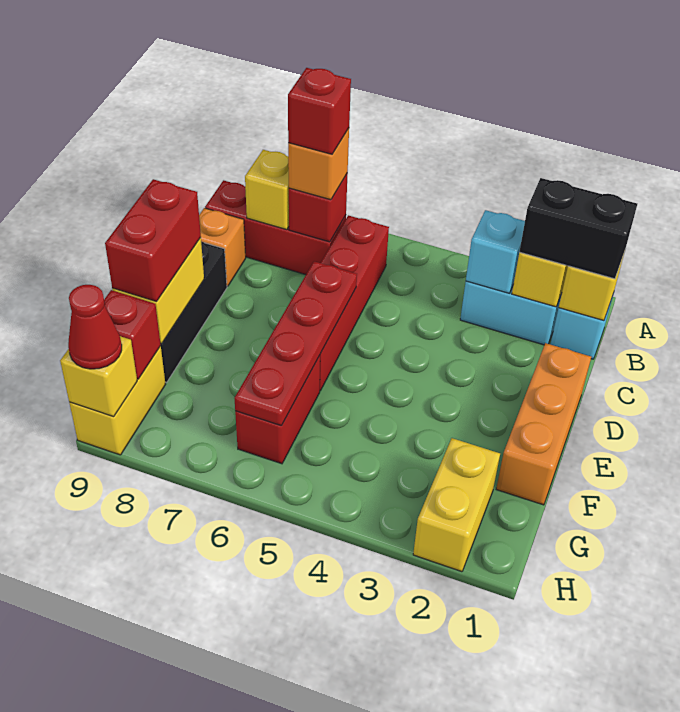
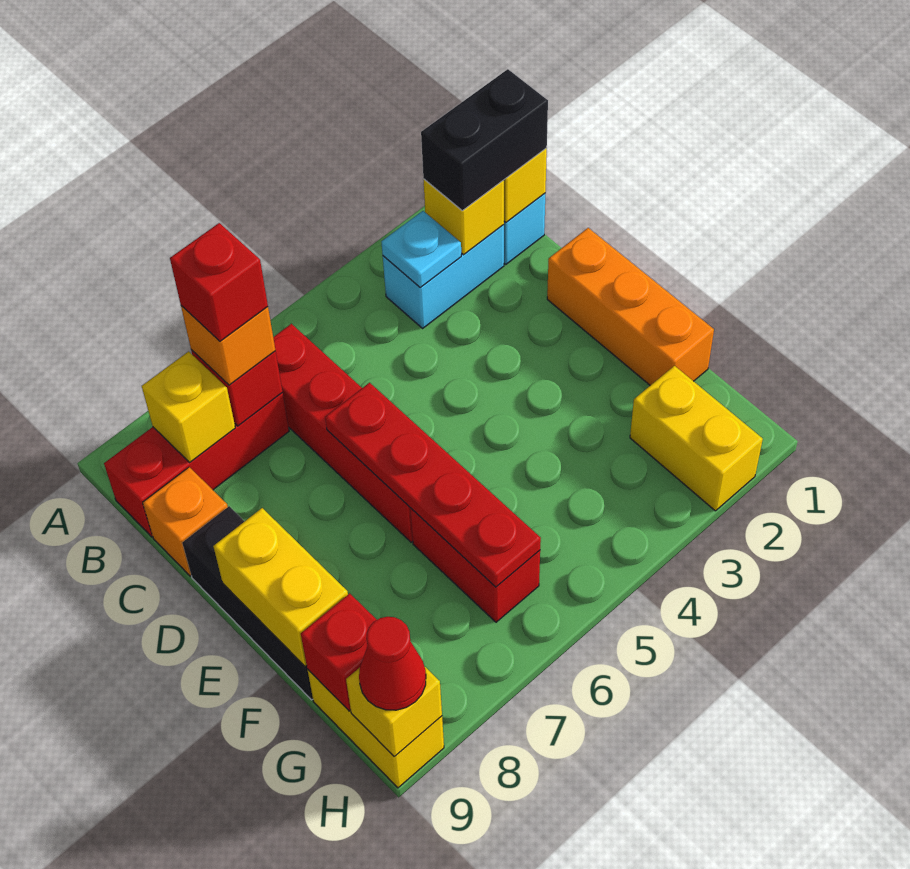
cyan 1x1 brick [466,210,525,293] -> cyan 1x1 plate [382,211,461,288]
red 1x2 brick [105,179,201,302] -> none

